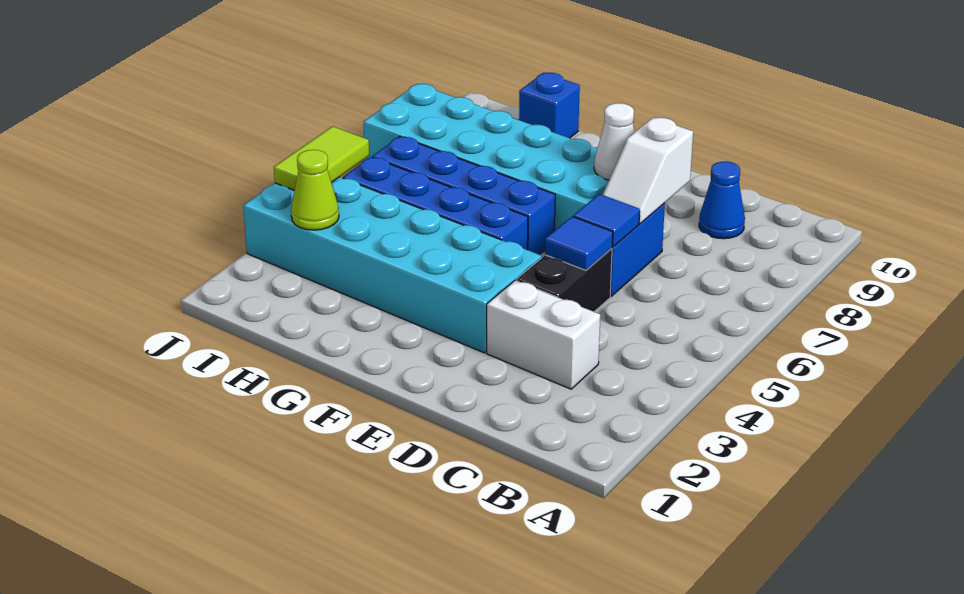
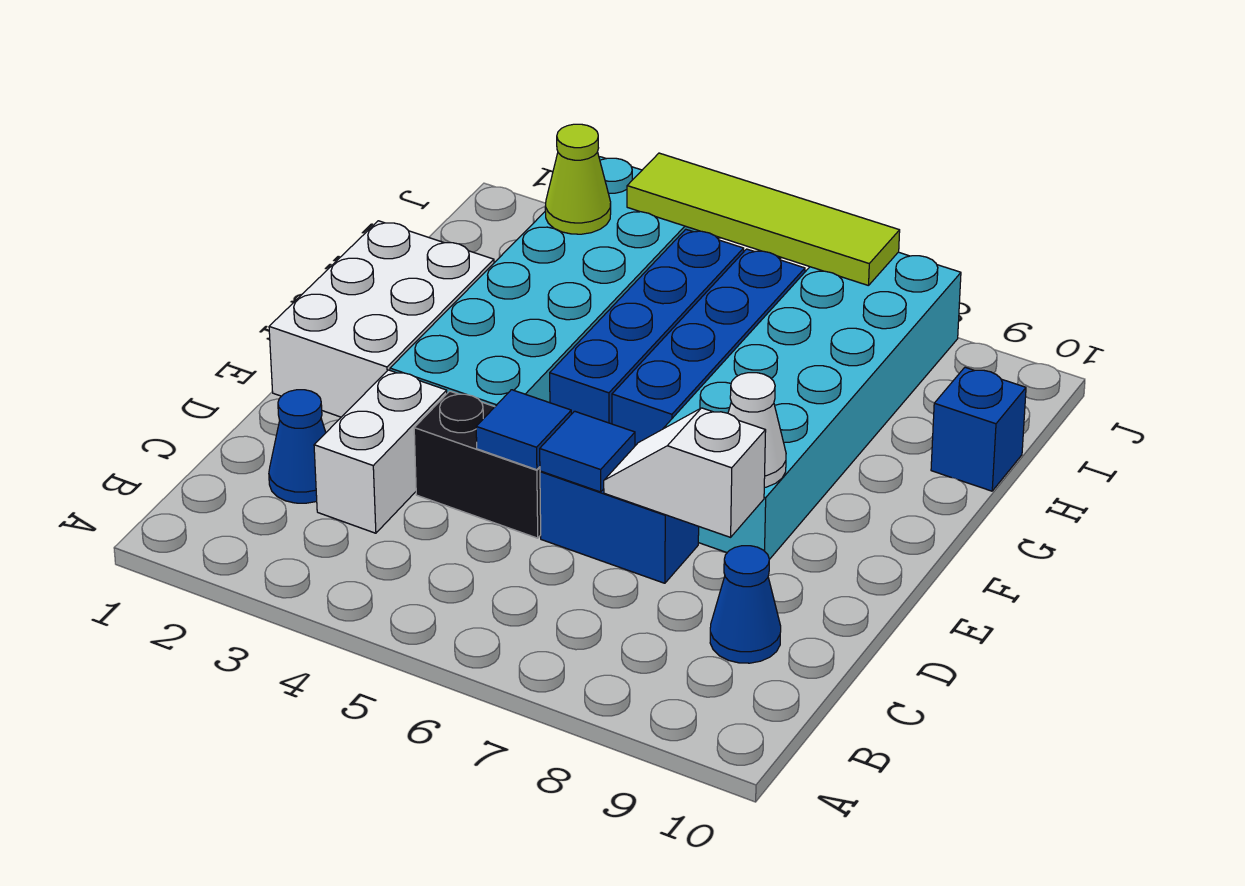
none -> blue 1x1 cone [269,390,326,503]
none -> white 2x3 brick [269,221,494,417]
lime 1x2 tile [274,126,369,191] -> lime 1x4 tile [627,153,900,286]

